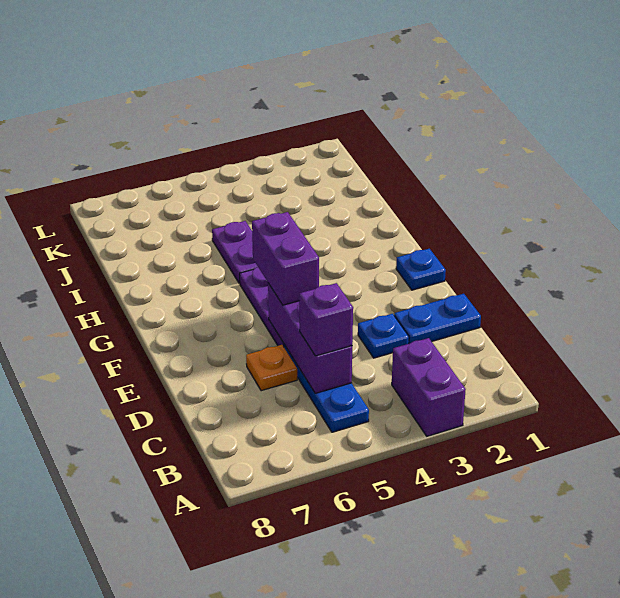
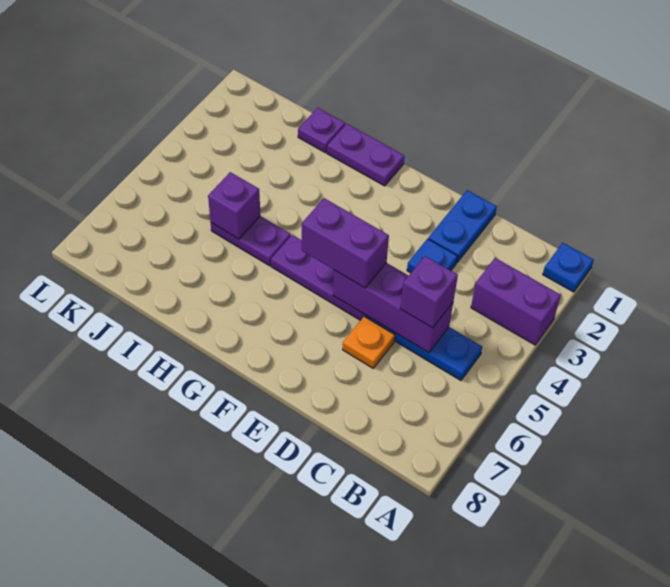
blue 1x1 plate [396,249,446,290] -> blue 1x1 plate moved to [543,243,594,292]
none -> purple 1x2 plate [327,124,404,186]
none -> purple 1x1 plate [298,108,345,153]
none -> purple 1x1 brick [208,172,260,239]

